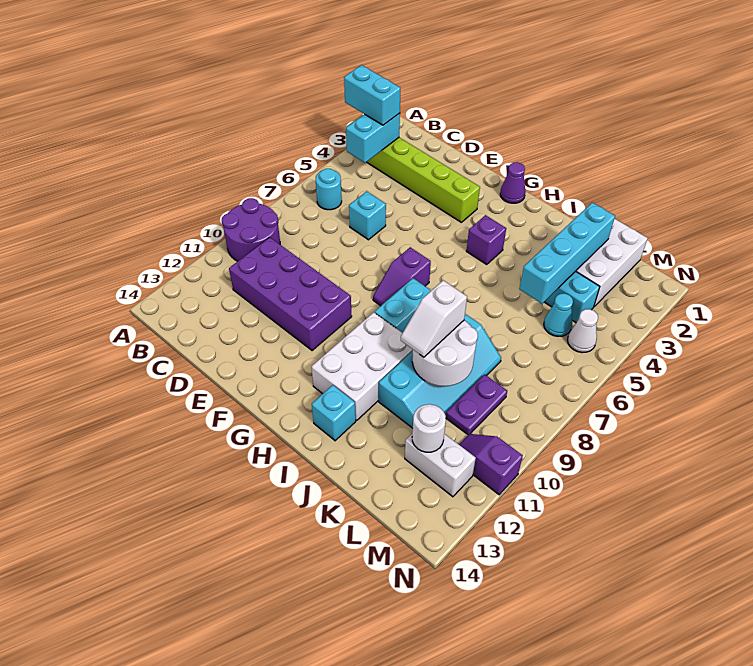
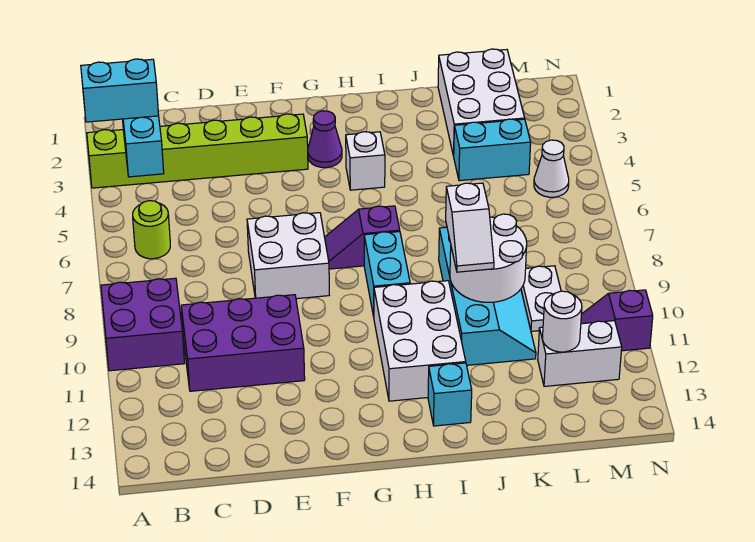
purple 2x2 round brick [222,198,280,261] -> purple 2x2 brick [101,278,184,371]
cyan 1x1 round brick [316,169,342,210] -> lime 1x1 round brick [133,201,170,259]
purple 2x4 brick [229,237,352,351] -> purple 2x3 brick [181,295,305,391]
cyan 1x1 brick [349,191,386,240] -> none
none -> white 2x2 brick [247,213,329,299]
purple 1x1 cone [500,162,526,203] -> purple 1x1 cone moved to [308,111,342,168]
purple 1x2 slope [373,247,431,306] -> purple 1x2 slope turned to [325,206,400,269]
purple 1x1 brick [466,215,506,265] -> white 1x1 brick [346,132,385,190]
cyan 1x4 brick [519,203,615,304] -> none
cyan 1x1 cone [544,293,573,336] -> none
purple 1x2 plate [446,374,507,435] -> white 1x2 plate [521,266,561,331]

